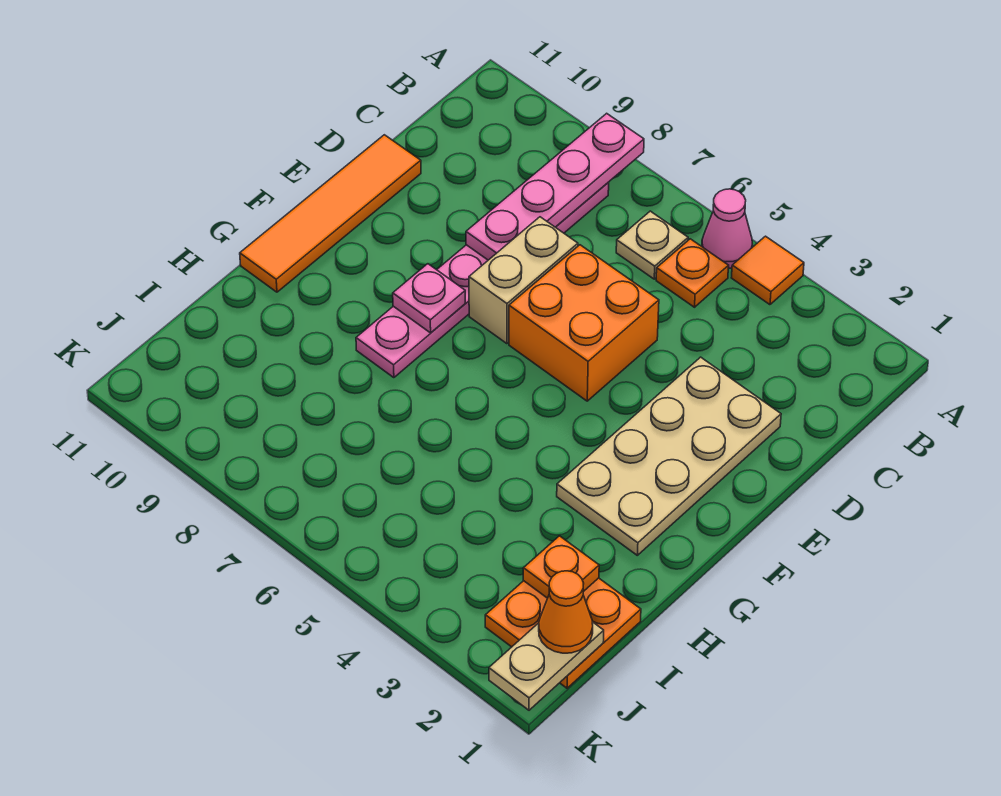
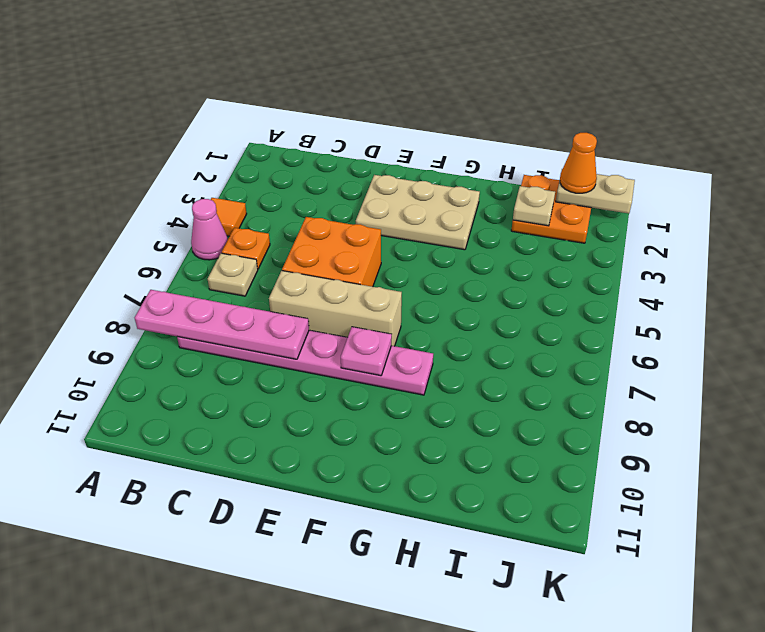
tan 2x4 plate [557,357,781,555] -> tan 2x3 plate [356,175,480,250]
tan 1x2 brick [469,217,578,344] -> tan 1x3 brick [269,271,402,346]
orange 1x4 tile [240,135,421,292] -> none
orange 1x1 plate [523,536,599,598] -> tan 1x1 plate [513,186,555,226]

